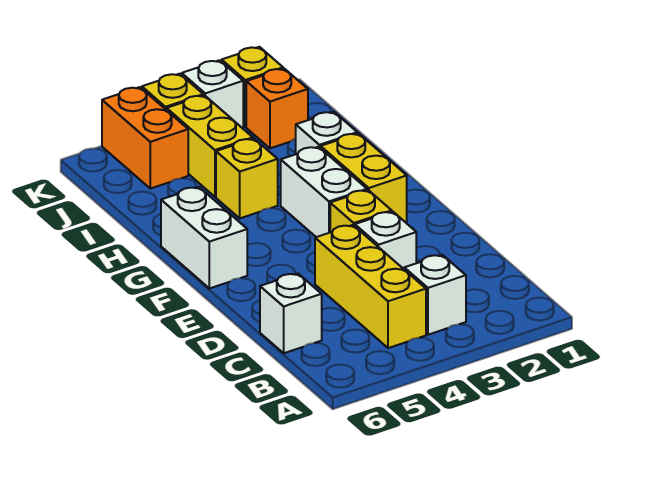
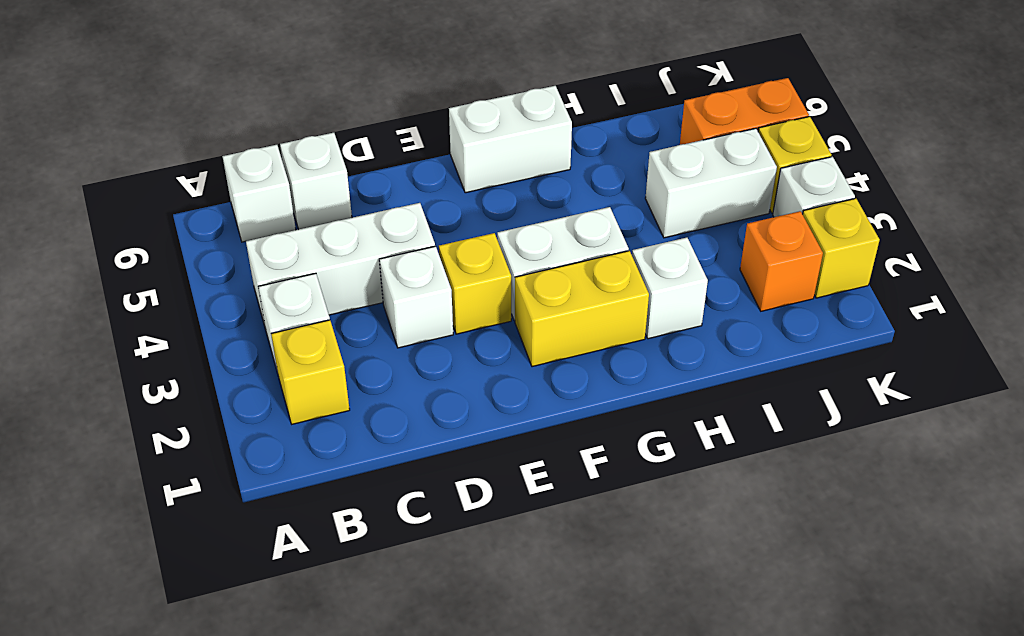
yellow 1x3 brick [315,225,426,348] -> white 1x3 brick [246,203,435,326]
none -> white 1x1 brick [222,145,296,242]
yellow 1x1 brick [216,139,278,218] -> yellow 1x1 brick moved to [271,320,350,424]
yellow 1x2 brick [167,95,253,197] -> white 1x2 brick [645,128,777,238]

